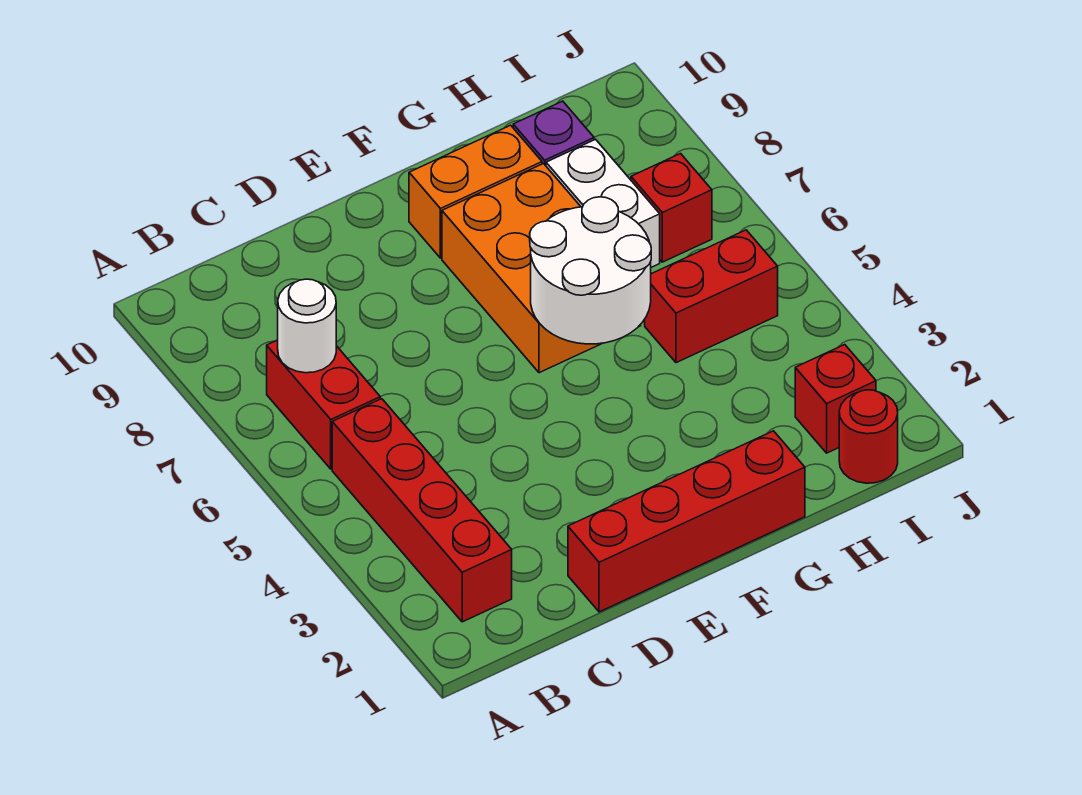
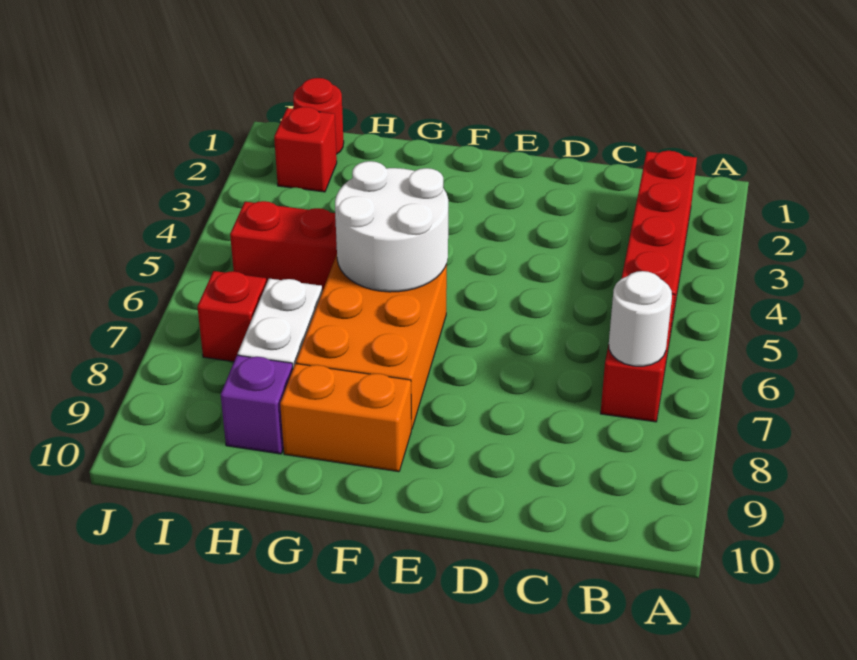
red 1x4 brick [568,431,805,612] -> none

